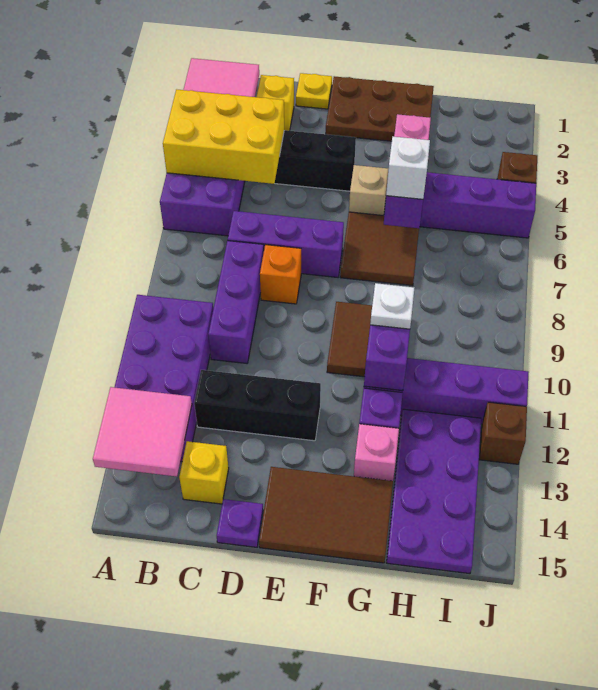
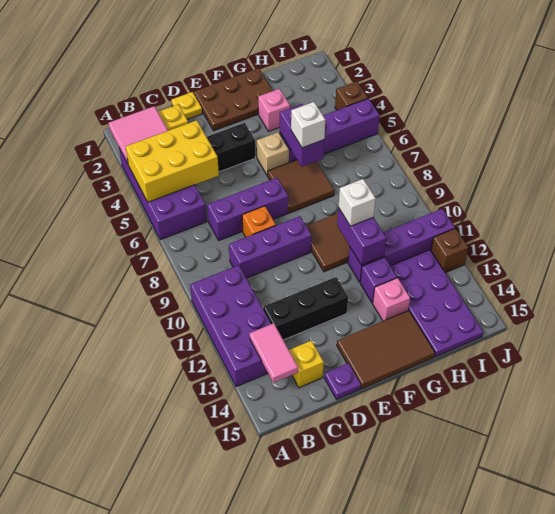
pink 2x2 tile [93,387,192,476] -> pink 1x2 tile [249,323,298,383]
purple 1x3 brick [208,241,264,363] -> purple 1x3 brick turned to [229,216,312,278]
white 1x1 plate [370,283,414,329] -> white 1x1 brick [339,179,376,226]

